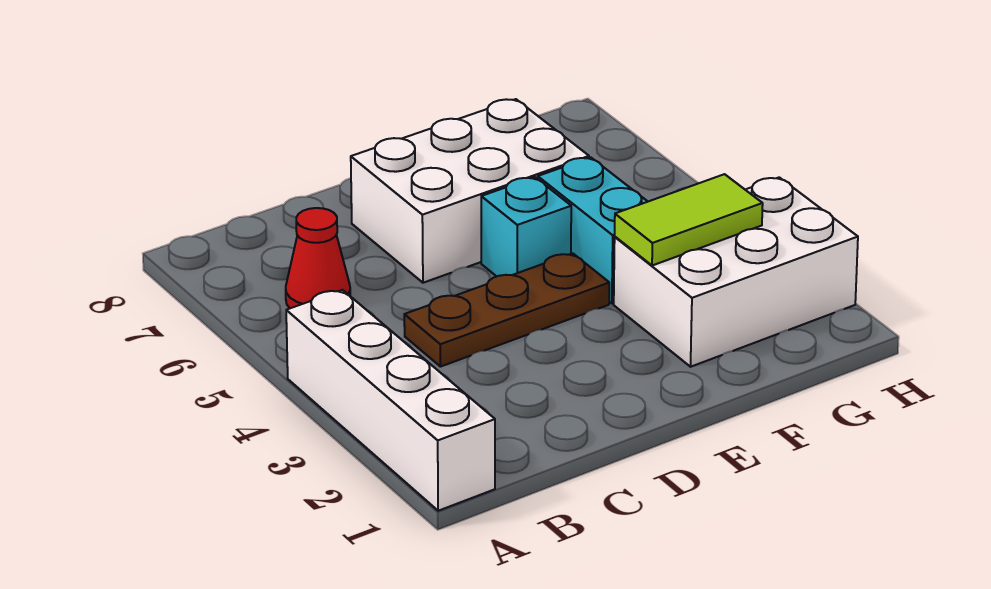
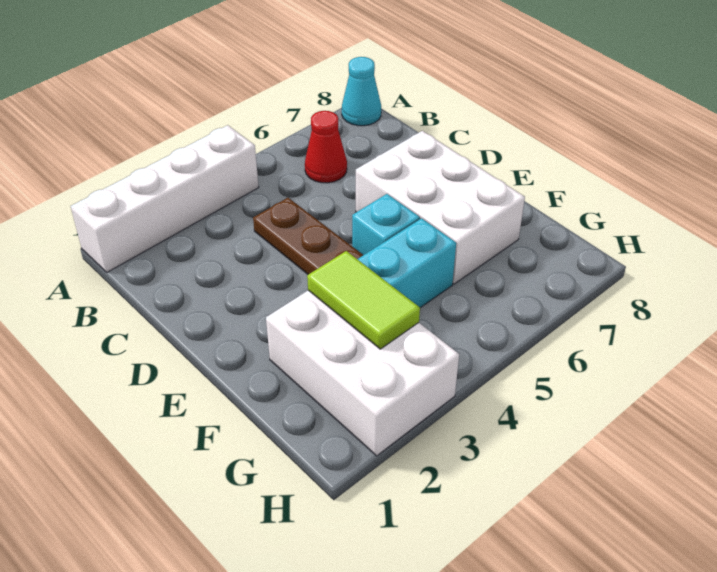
none -> cyan 1x1 cone [342,57,381,126]

